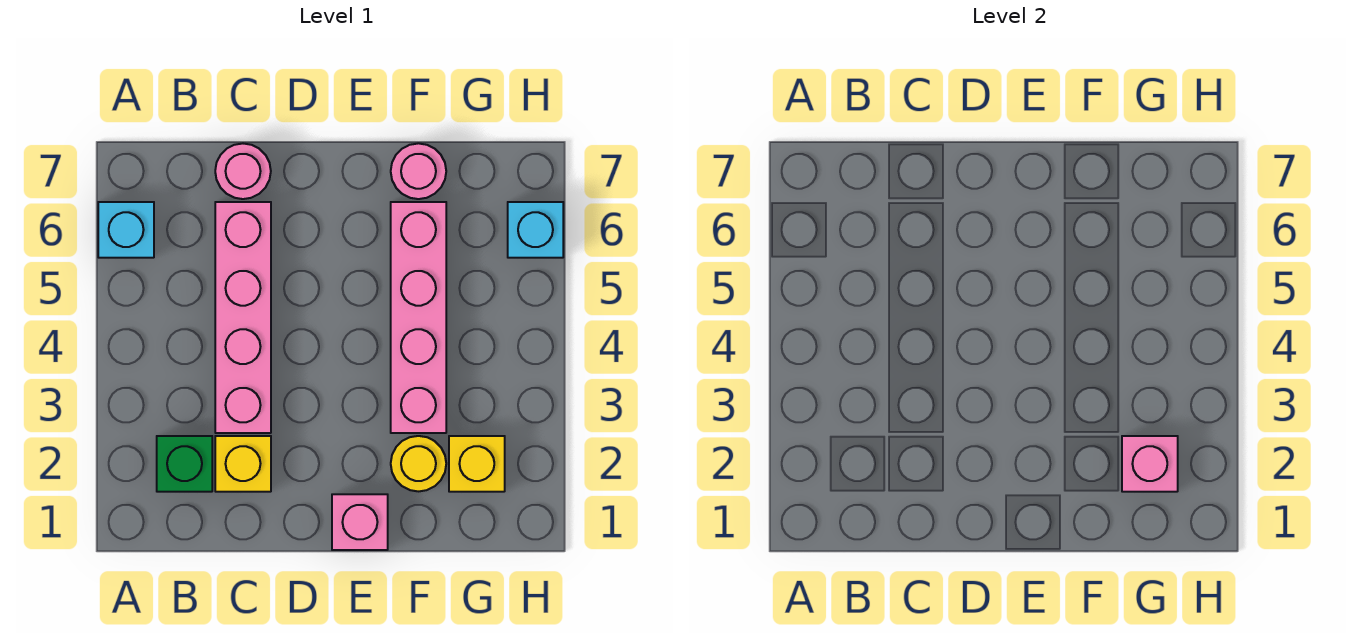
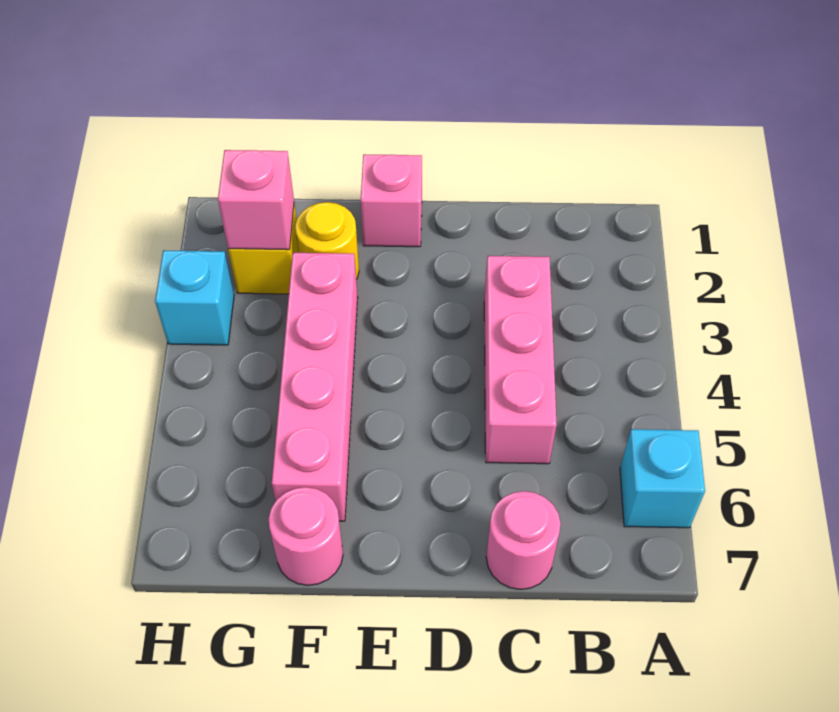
green 1x1 brick [157,436,212,492] -> none
yellow 1x1 brick [215,436,271,492] -> none
pink 1x4 brick [215,202,271,433] -> pink 1x3 brick [484,256,557,464]
cyan 1x1 brick [508,202,563,258] -> cyan 1x1 brick moved to [155,250,234,345]

